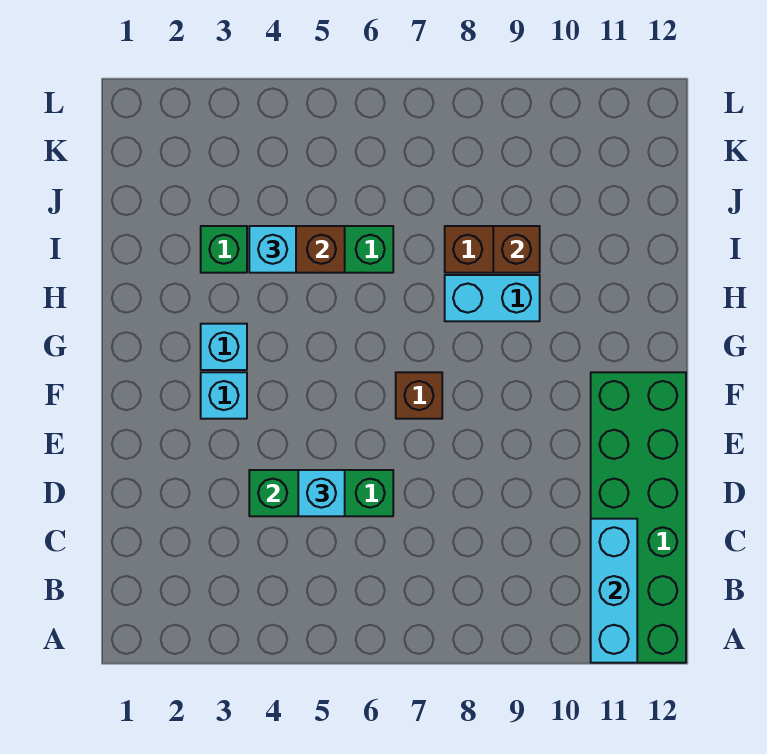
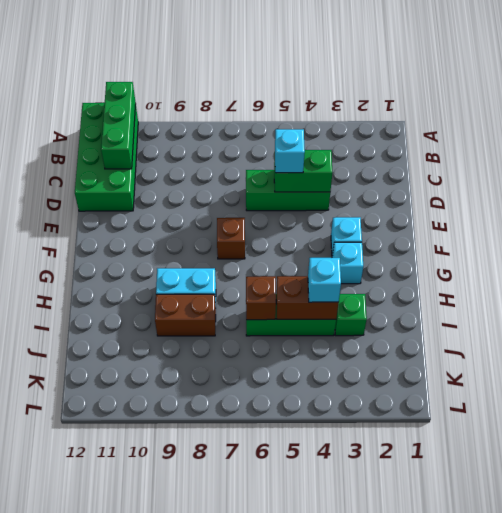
green 2x6 brick [591,372,686,663] -> green 2x4 brick [75,103,138,211]
cyan 1x3 brick [591,519,637,663] -> green 1x3 brick [101,82,136,169]
brown 1x1 brick [493,226,540,273] -> brown 1x1 brick moved to [246,276,276,320]

